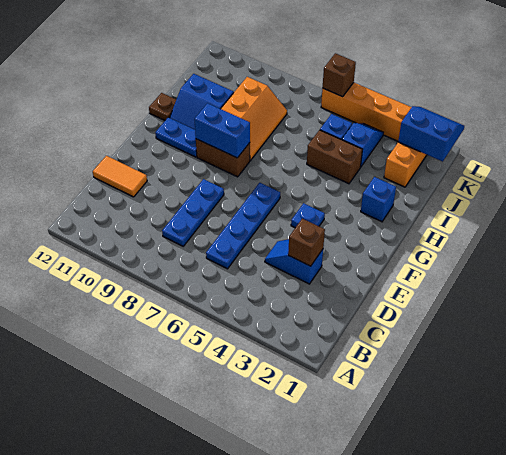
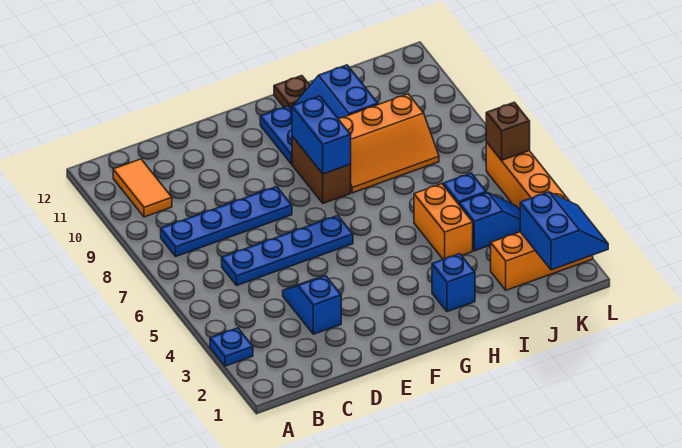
blue 1x3 plate [162,179,224,246] -> blue 1x4 plate [161,187,292,256]
brown 1x1 brick [288,219,325,266] -> none
orange 1x2 tile [93,156,147,197] -> orange 1x2 tile moved to [113,159,172,217]
blue 1x1 plate [291,203,325,228] -> blue 1x1 plate moved to [210,328,253,366]
brown 1x2 brick [307,130,362,184] -> orange 1x2 brick [414,184,473,259]

